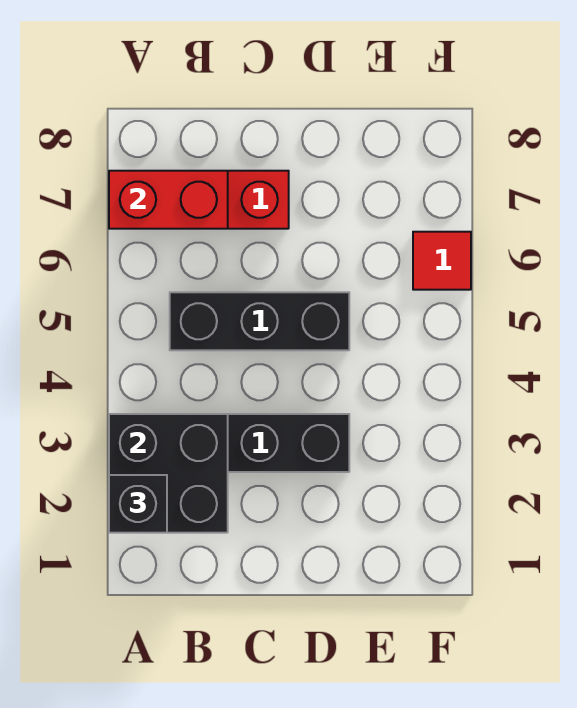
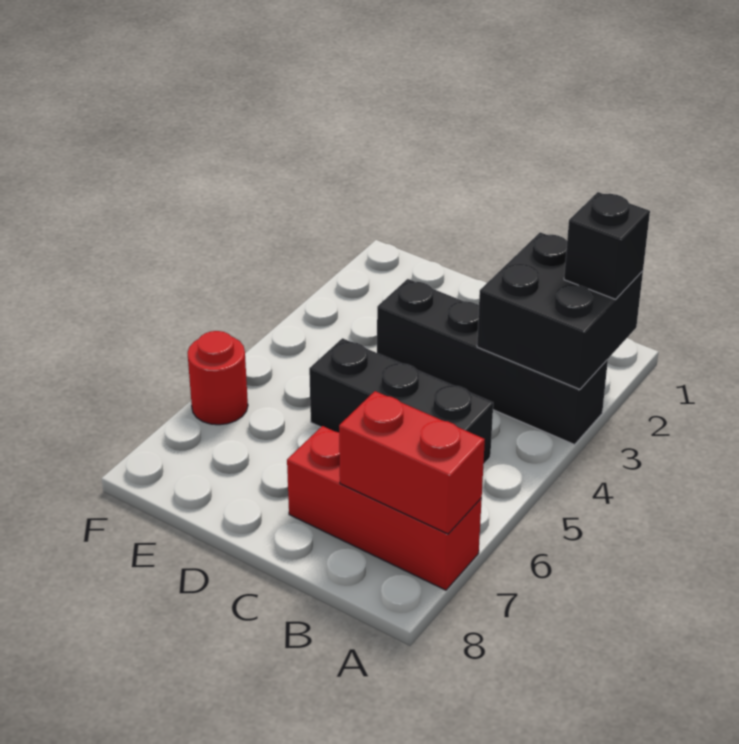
red 1x1 tile [413,232,471,290] -> red 1x1 round brick [188,331,248,425]

